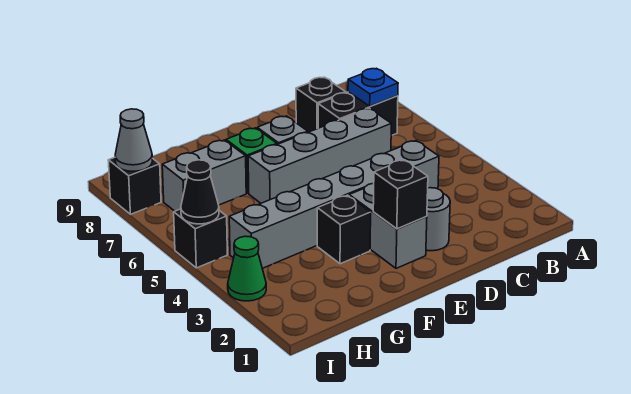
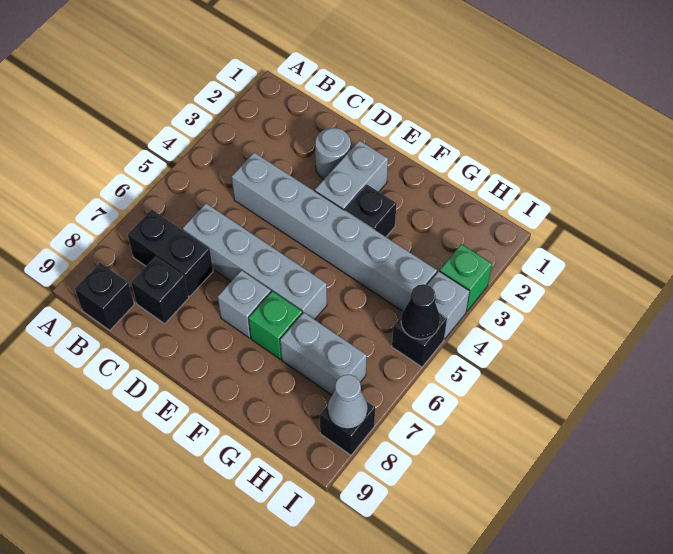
blue 1x1 plate [348,68,398,106] -> none
black 1x1 brick [373,160,428,229] -> black 1x1 brick moved to [75,263,134,330]
green 1x1 cone [228,236,266,301] -> green 1x1 brick [440,244,492,311]
none -> grey 1x1 brick [428,271,470,339]

